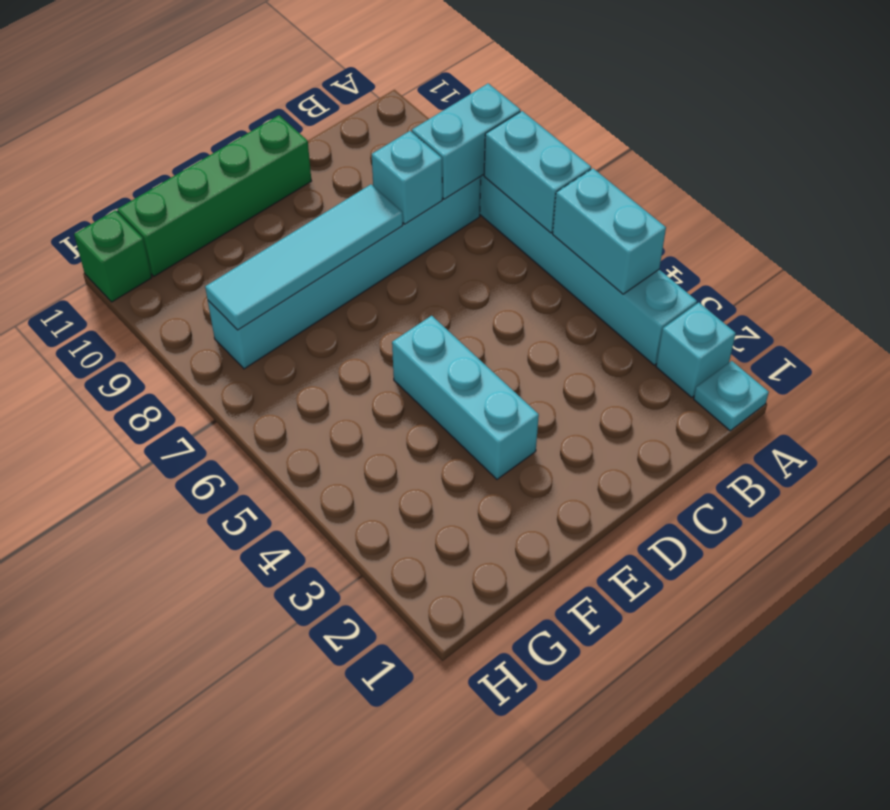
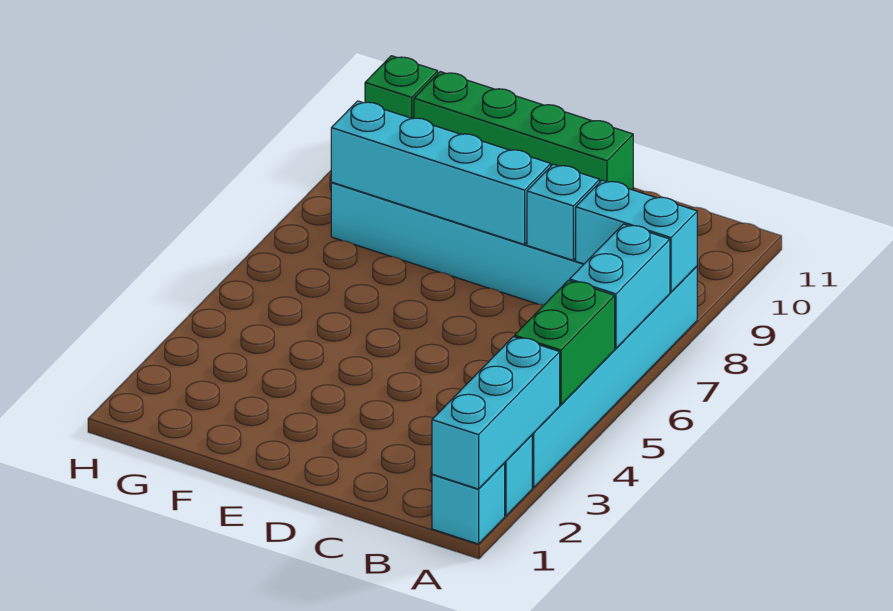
cyan 1x1 plate [694,361,769,431] -> cyan 1x1 brick [432,463,505,544]
cyan 1x2 brick [553,168,666,294] -> green 1x2 brick [515,280,615,405]
cyan 1x4 tile [205,185,403,330] -> cyan 1x4 brick [331,101,551,245]
cyan 1x3 brick [392,316,539,479] -> cyan 1x3 brick moved to [432,337,560,489]

